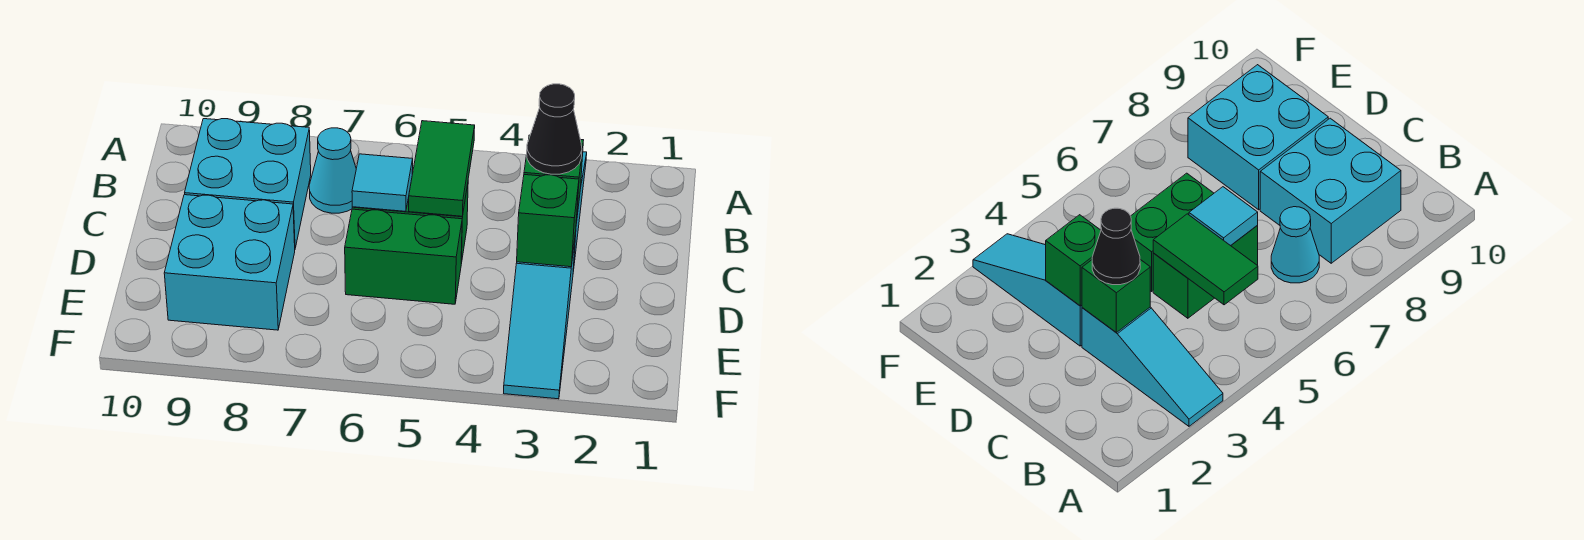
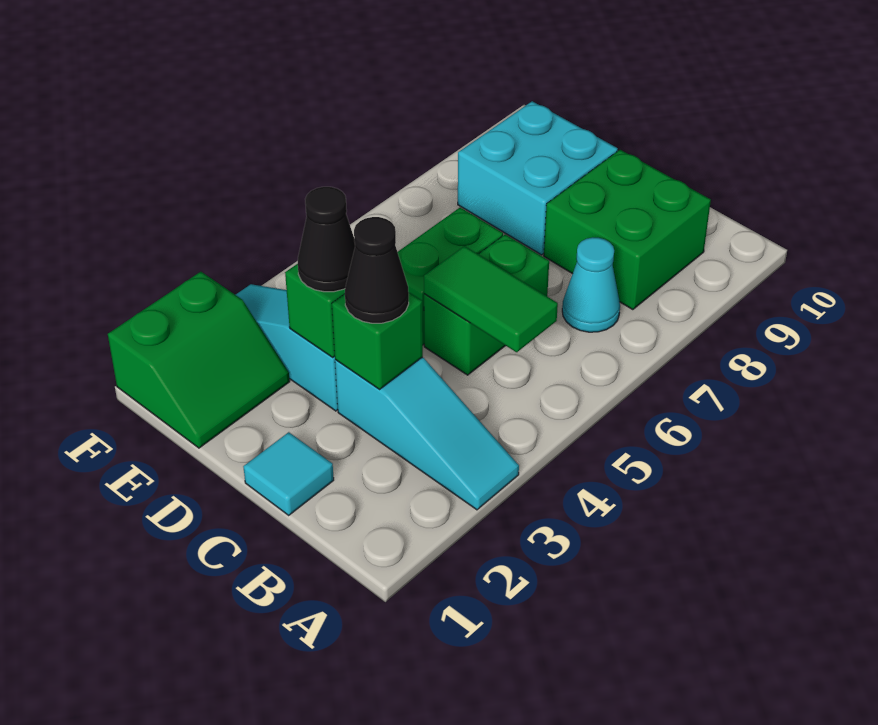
cyan 2x2 brick [185,119,311,248] -> green 2x2 brick [544,150,711,310]
cyan 1x1 tile [352,154,413,211] -> cyan 1x1 tile moved to [243,432,334,515]
none -> black 1x1 cone [298,187,355,292]
none -> green 2x2 slope [108,272,290,448]

